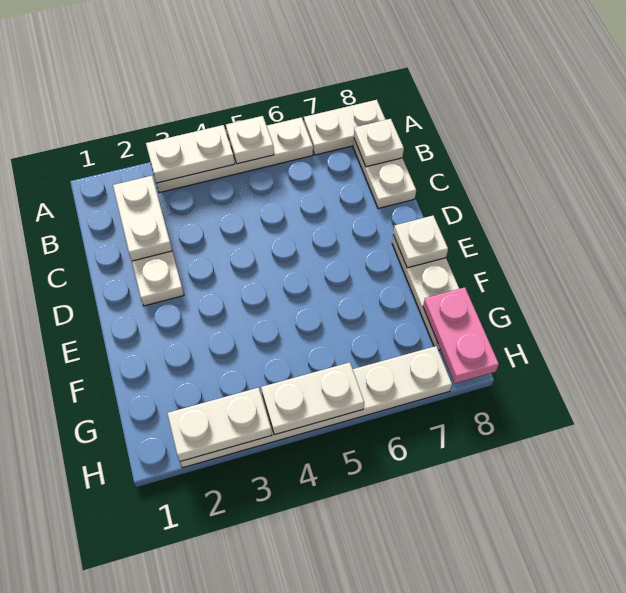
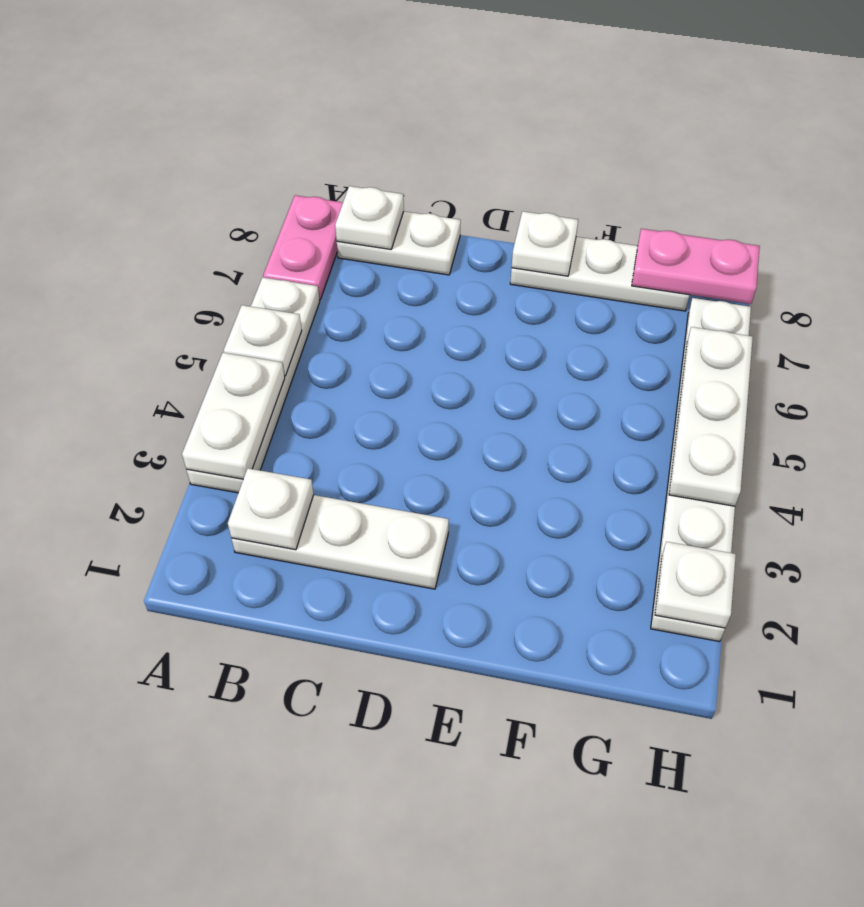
white 1x2 plate [304,100,386,155] -> pink 1x2 plate [263,195,343,300]
white 1x2 plate [113,176,172,261] -> white 1x1 plate [228,468,314,550]
white 1x2 plate [167,388,272,462] -> white 1x1 plate [655,542,736,628]
white 1x2 plate [261,362,364,435] -> white 1x3 plate [669,327,753,506]

